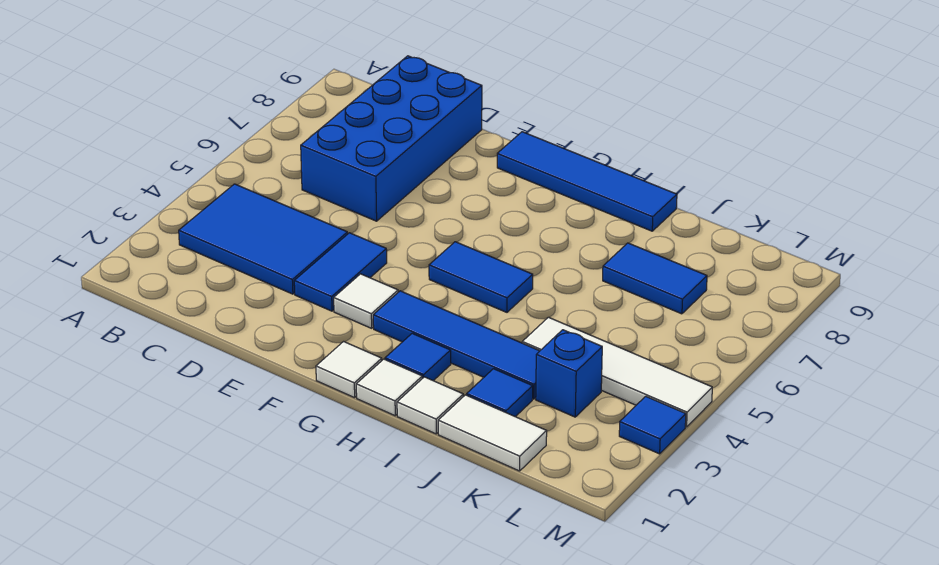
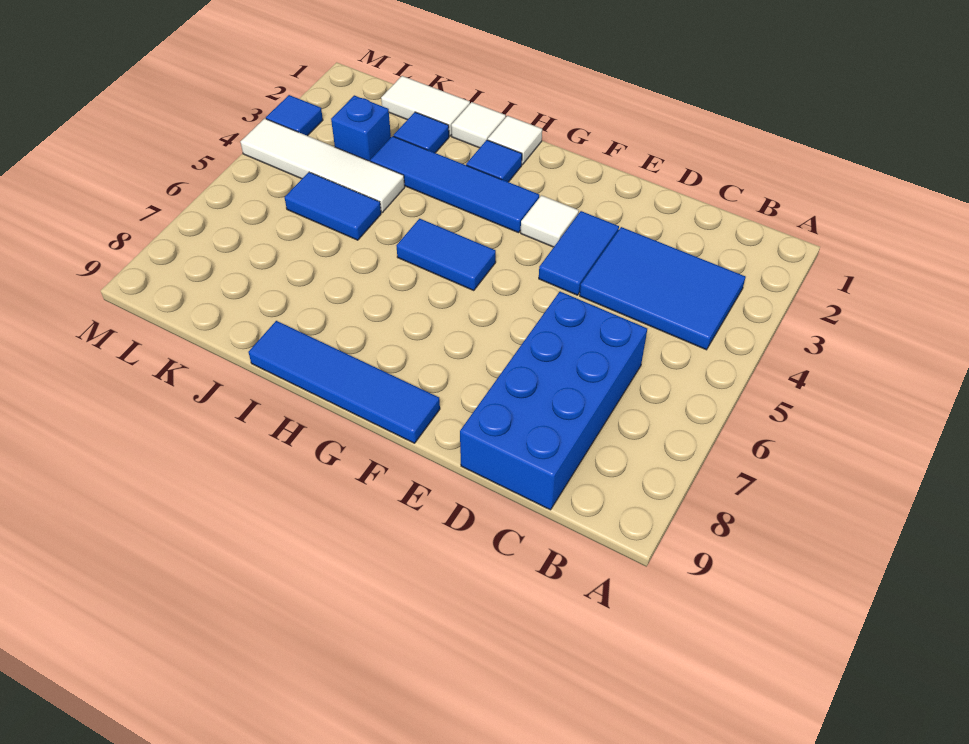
white 1x1 tile [316,342,382,398] -> none
blue 1x2 tile [603,243,707,314] -> blue 1x2 tile moved to [284,172,381,240]

